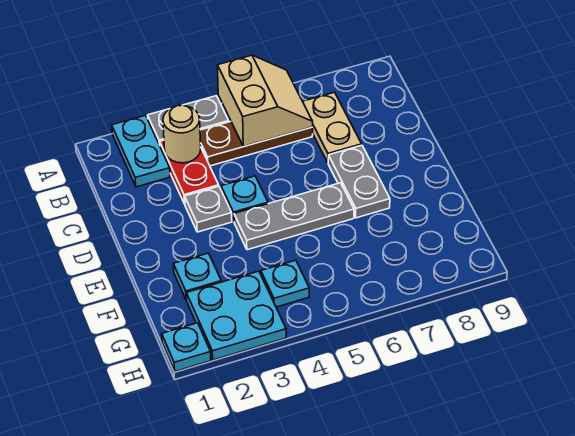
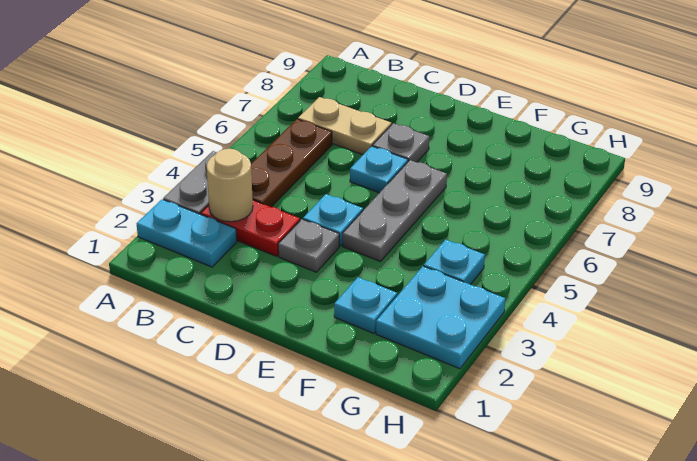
tan 2x2 slope [217,55,313,147] -> none
grey 1x2 plate [328,145,390,218] -> grey 1x1 plate [373,123,429,162]
cyan 1x1 plate [162,323,211,371] -> cyan 1x1 plate moved to [350,146,408,193]

